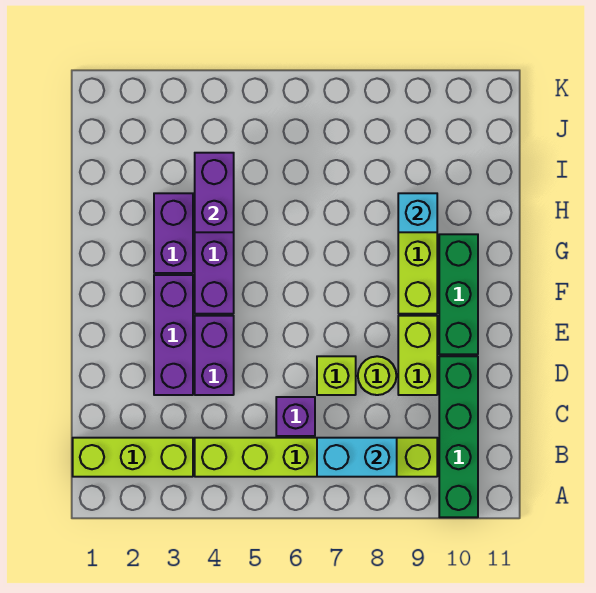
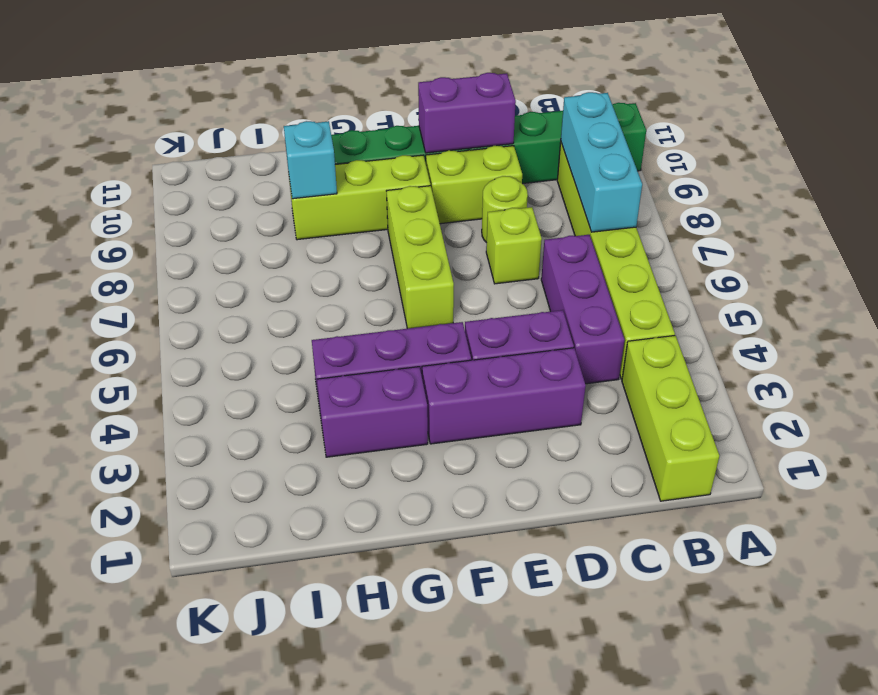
cyan 1x2 brick [317,438,397,477] -> cyan 1x3 brick [561,92,642,232]
purple 1x1 brick [276,397,315,436] -> purple 1x3 brick [541,235,625,384]
none -> lime 1x3 brick [387,186,454,329]
purple 1x2 brick [195,153,234,232] -> purple 1x2 brick moved to [418,73,516,153]

